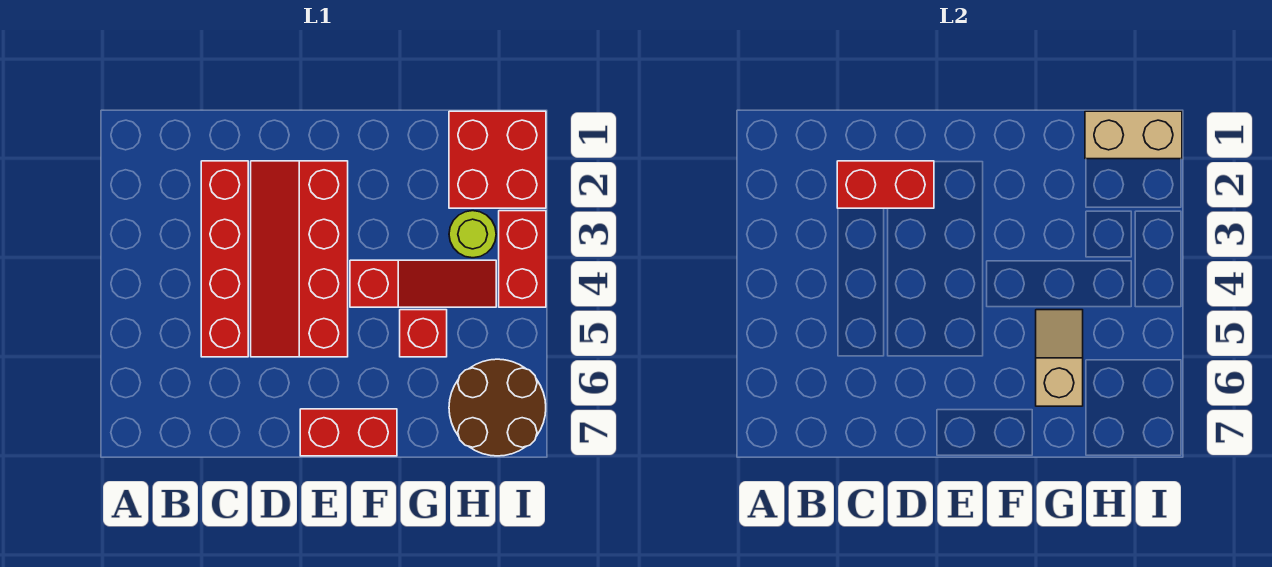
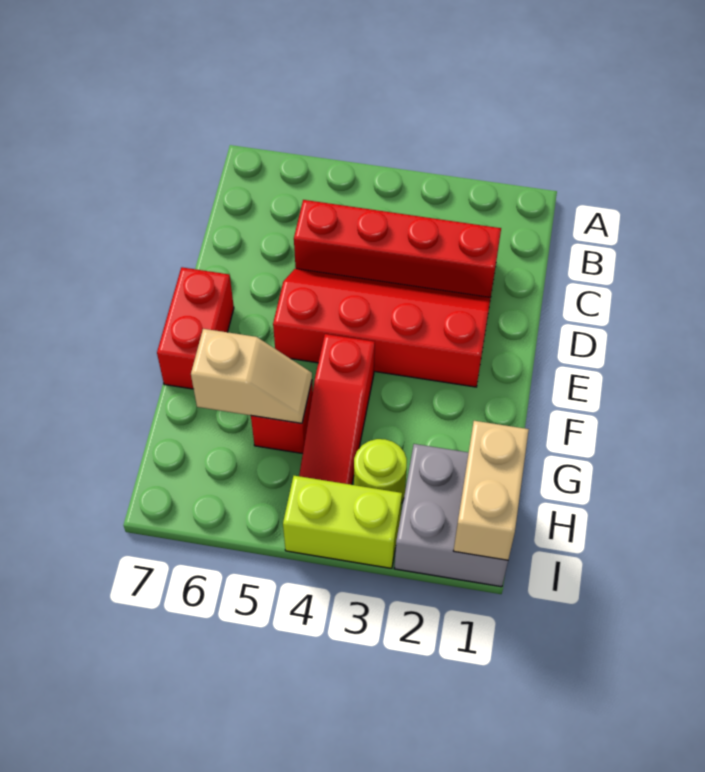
red 1x2 brick [837,161,934,208] -> none
red 2x2 brick [449,111,546,208] -> grey 2x2 brick [394,444,508,587]
brown 2x2 round brick [449,359,546,456] -> none
red 1x2 brick [499,211,546,307] -> lime 1x2 brick [283,476,402,568]

